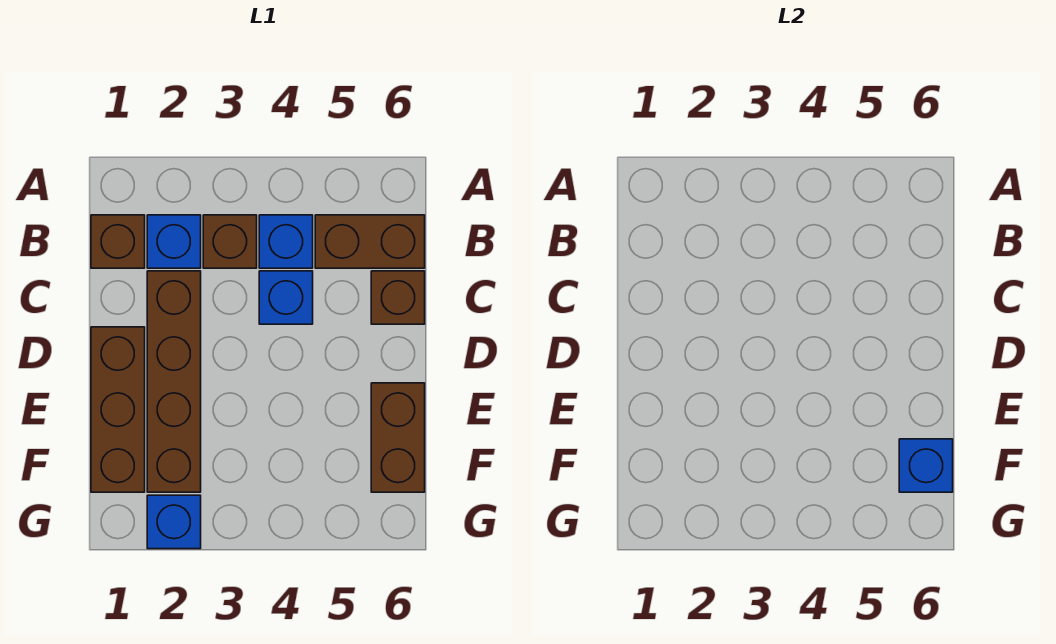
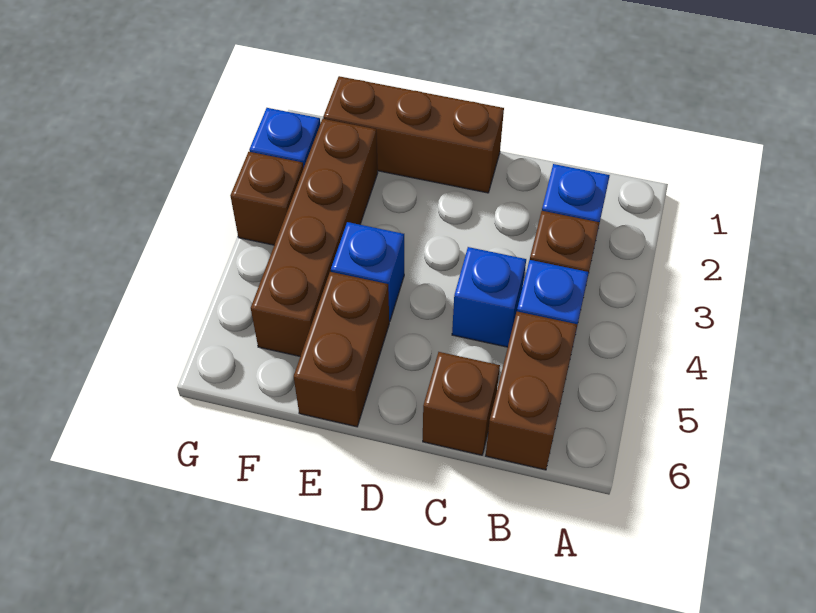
brown 1x1 brick [91,215,145,268] -> brown 1x1 brick moved to [230,152,303,245]
brown 1x4 brick [147,271,201,492] -> brown 1x4 brick turned to [251,119,378,356]
brown 1x2 brick [371,383,425,492] -> brown 1x2 brick turned to [294,272,389,427]
blue 1x1 brick [899,439,953,492] -> blue 1x1 brick moved to [331,222,404,322]

